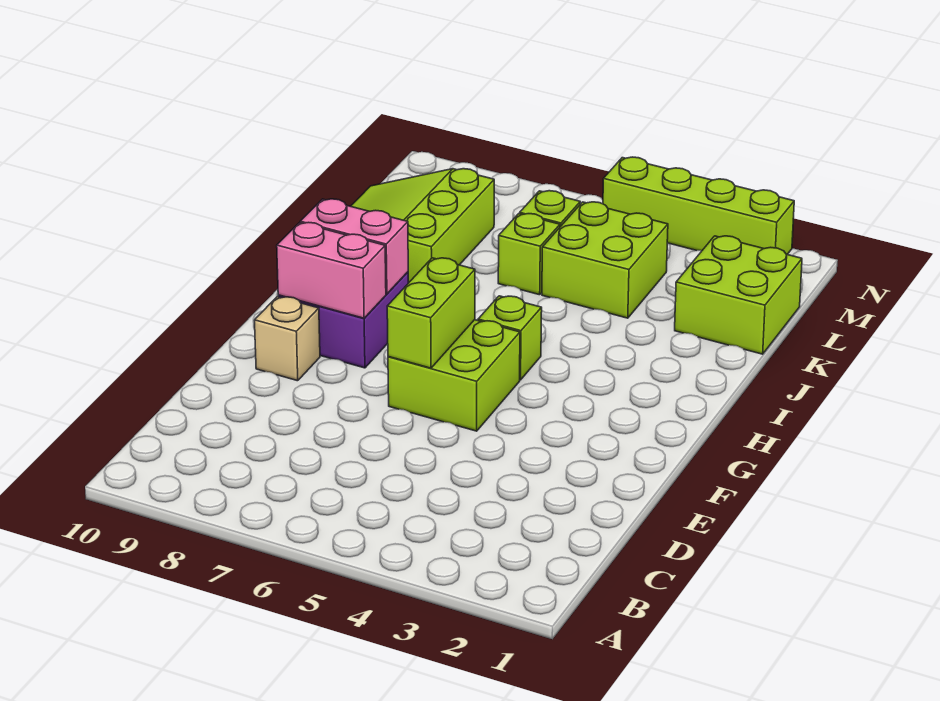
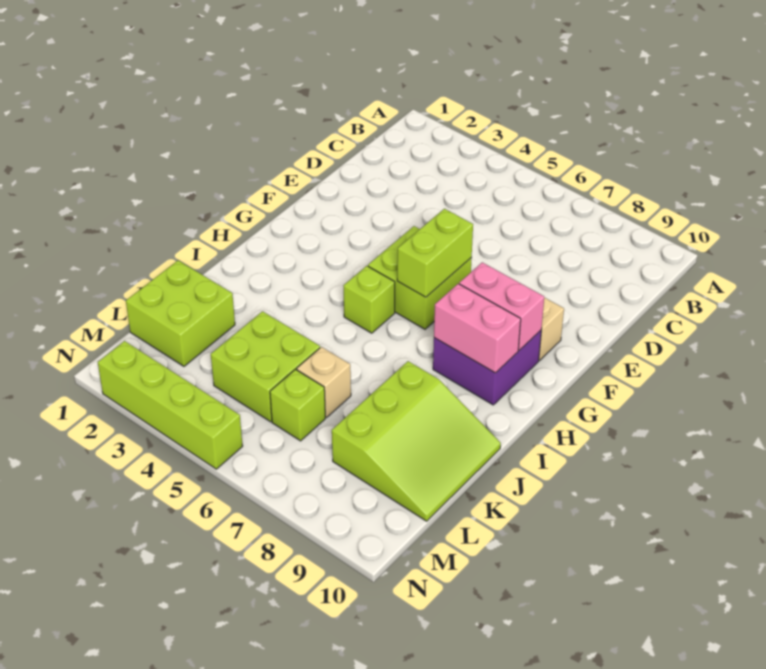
lime 1x1 brick [498,214,560,295] -> tan 1x1 brick [297,347,351,417]

